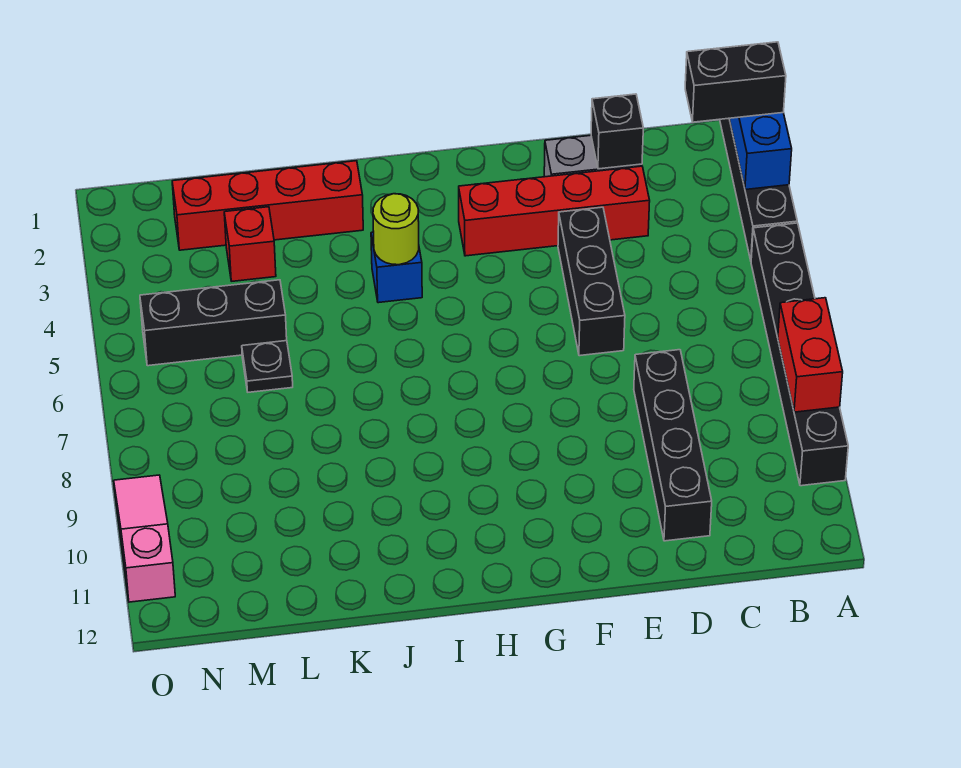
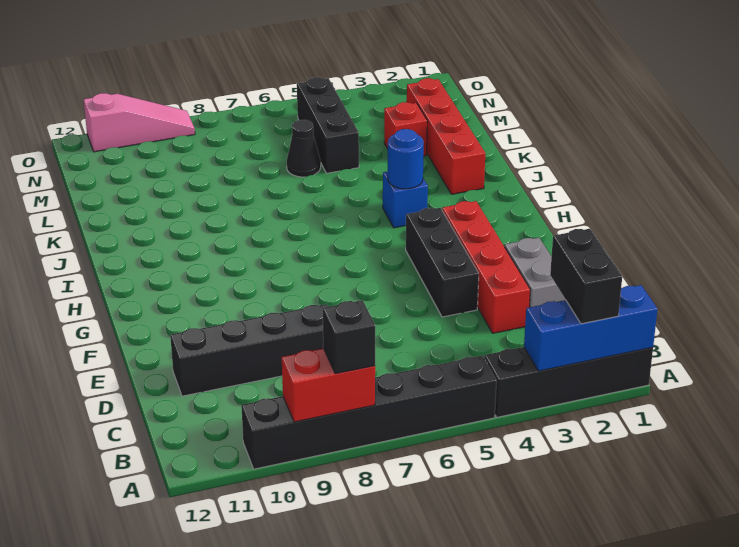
black 1x1 brick [591,94,643,169] -> black 1x1 brick moved to [323,300,375,374]
black 1x3 brick [558,207,625,356] -> black 1x3 brick turned to [406,208,479,317]
lime 1x1 round brick [373,194,419,265] -> blue 1x1 round brick [387,129,424,189]
black 1x1 plate [242,341,293,392] -> black 1x1 cone [287,120,321,177]

